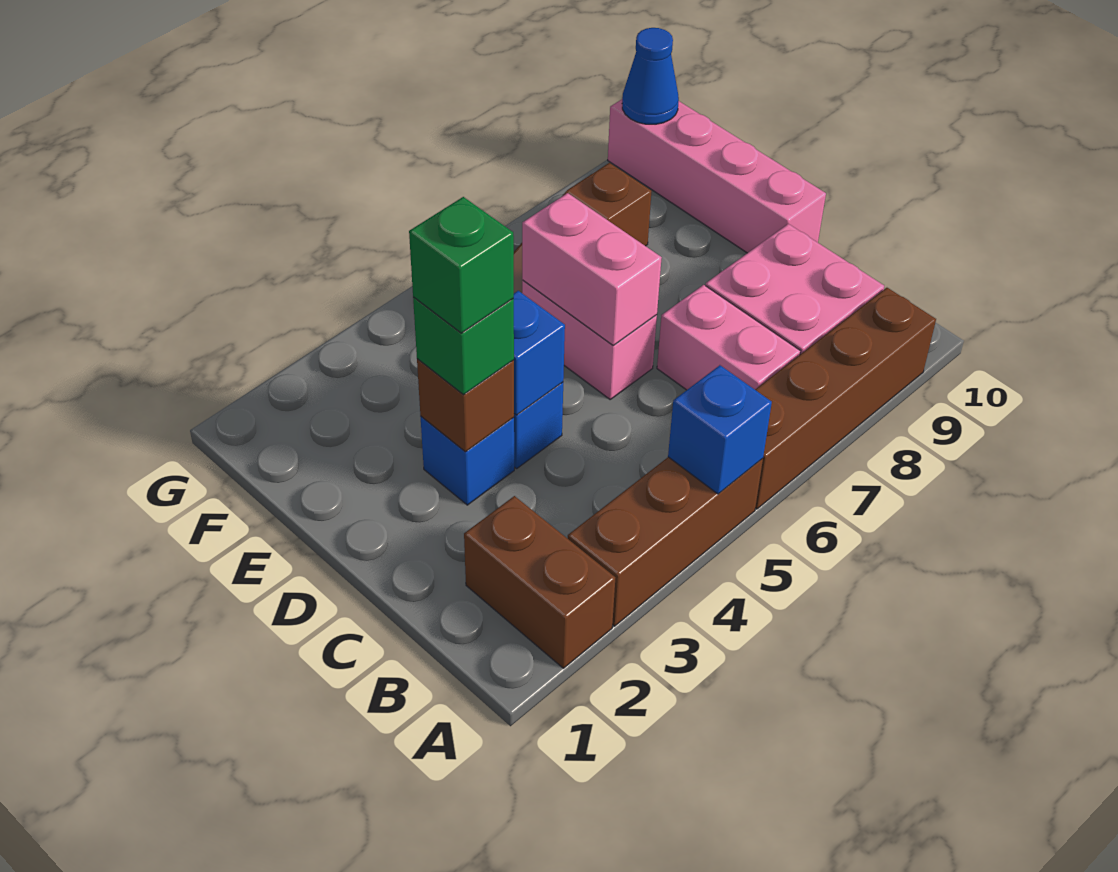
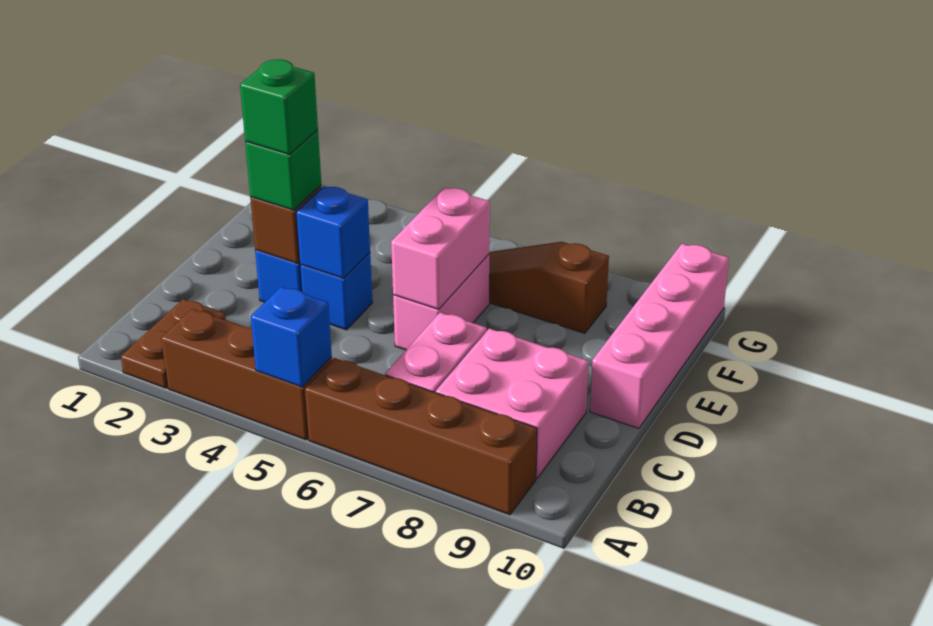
brown 1x2 brick [464,496,615,668] -> brown 1x2 plate [121,299,226,388]
blue 1x1 cone [622,28,679,124] -> none

